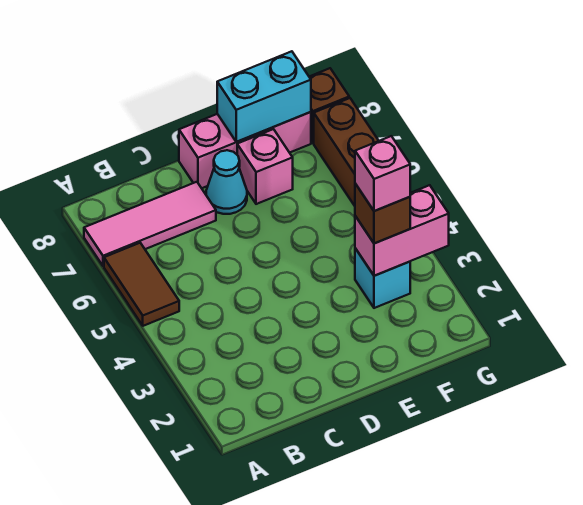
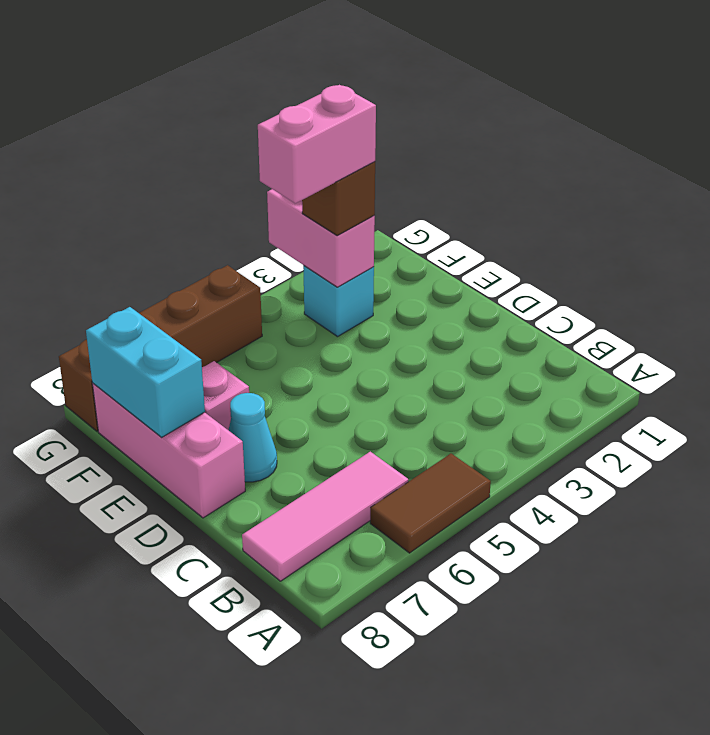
pink 1x3 tile [84,182,216,266] -> pink 1x3 tile turned to [242,452,408,581]
pink 1x1 brick [355,136,410,211] -> pink 1x2 brick [258,85,376,203]

